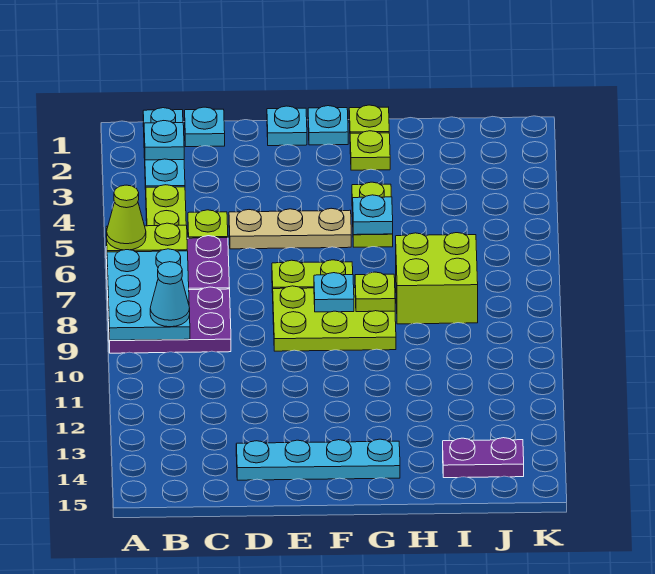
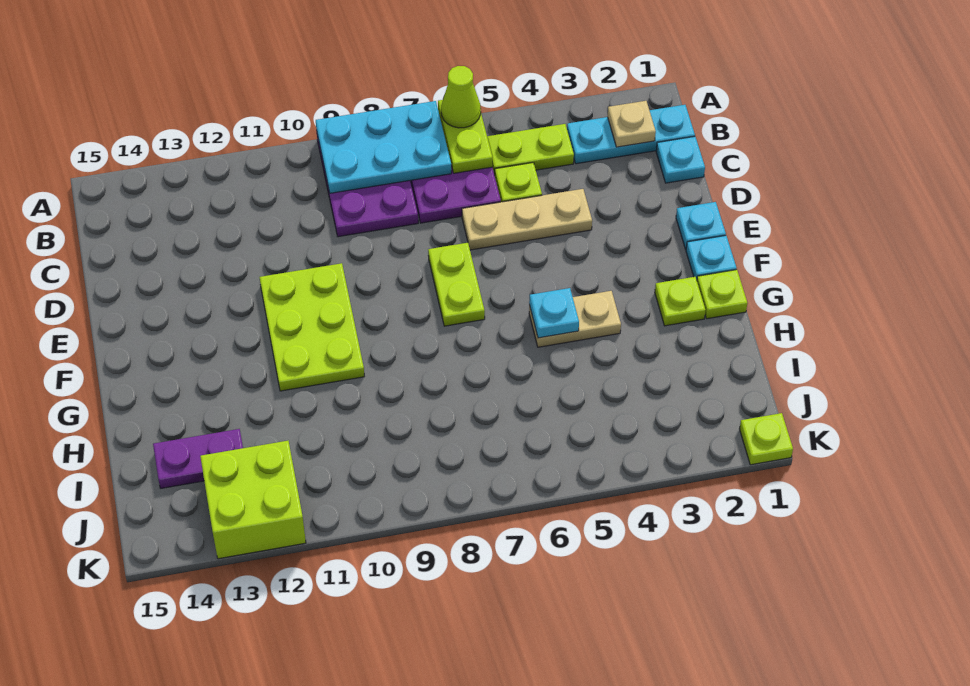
cyan 1x1 plate [144,121,184,160] -> tan 1x1 plate [608,101,656,147]
cyan 1x1 cone [150,262,190,327] -> none
tan 1x3 plate [229,208,351,249] -> tan 1x3 plate turned to [462,189,592,250]
cyan 1x4 plate [236,439,400,480] -> none
lime 2x3 plate [273,286,396,351] -> lime 2x3 plate moved to [259,263,364,391]
cyan 1x1 plate [314,273,354,312] -> none
lime 1x2 plate [352,182,393,247] -> tan 1x2 plate [529,291,621,347]
lime 1x1 plate [355,272,395,312] -> lime 1x1 plate moved to [740,413,793,465]
lime 2x2 brick [396,233,478,324] -> lime 2x2 brick moved to [200,441,306,559]
purple 1x2 plate [443,438,524,478] -> purple 1x2 plate turned to [153,429,243,488]

